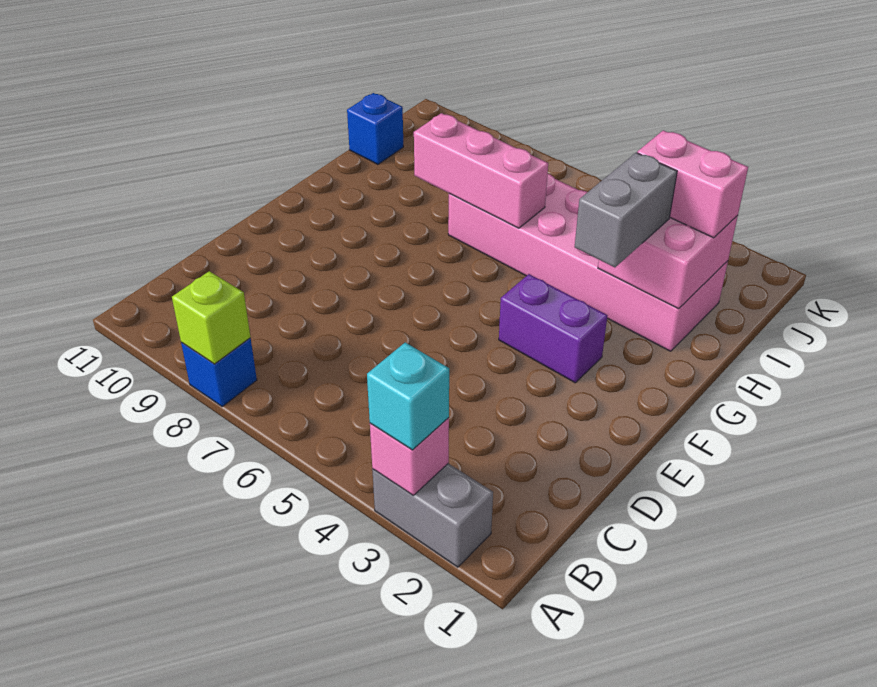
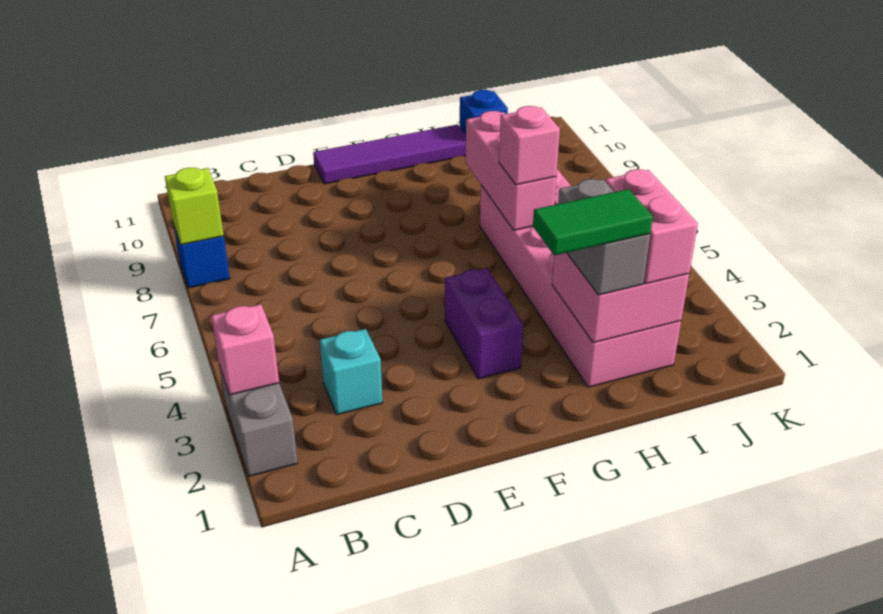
cyan 1x1 brick [367,342,449,450] -> cyan 1x1 brick moved to [320,329,382,415]
none -> purple 1x4 tile [313,124,466,184]
none -> green 1x2 tile [533,189,653,255]
grey 1x2 brick [575,153,677,267] -> grey 1x2 brick turned to [558,179,650,295]
none -> pink 1x1 brick [499,106,560,185]

